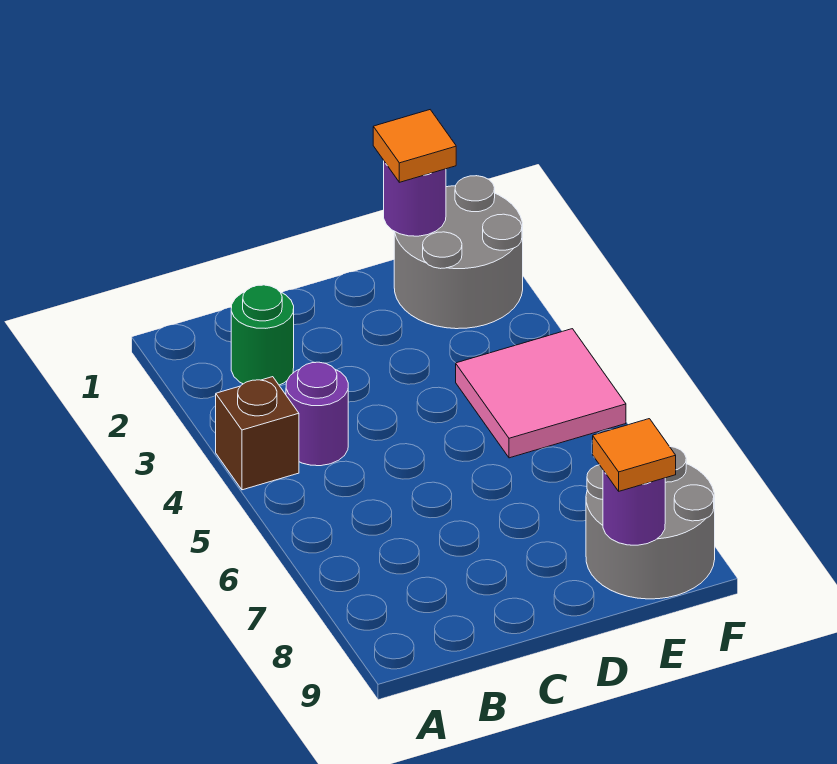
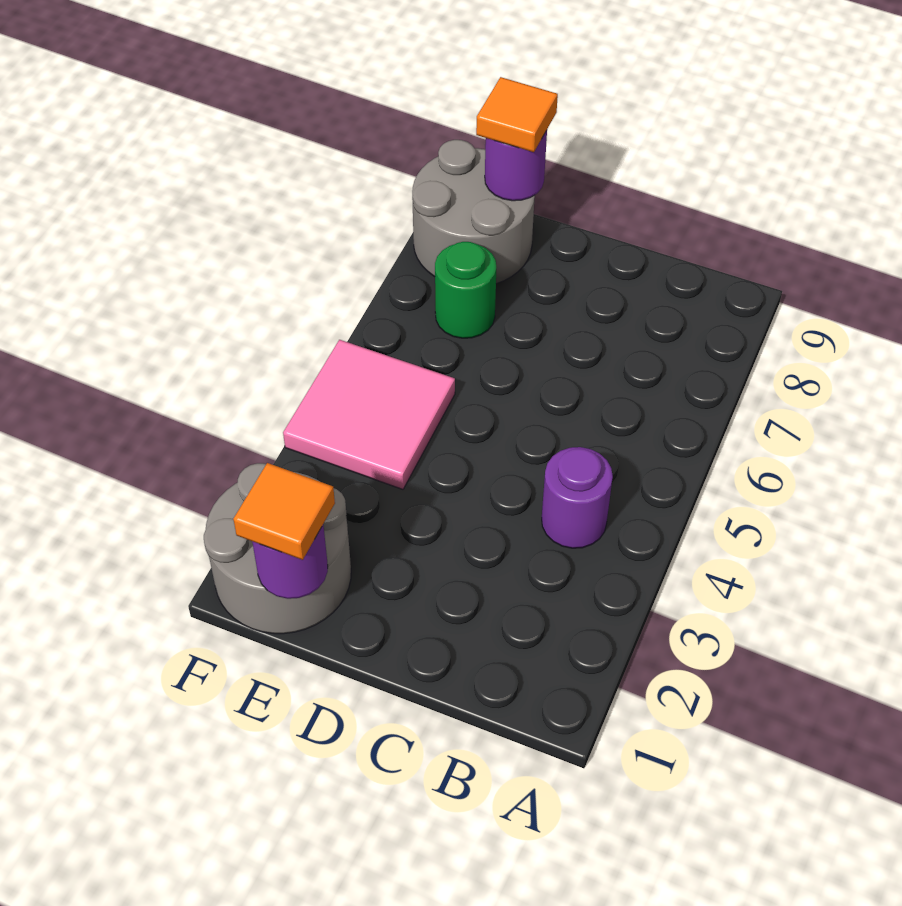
brown 1x1 brick [216,377,299,490] -> none
green 1x1 round brick [231,285,294,385] -> green 1x1 round brick moved to [435,242,496,338]

